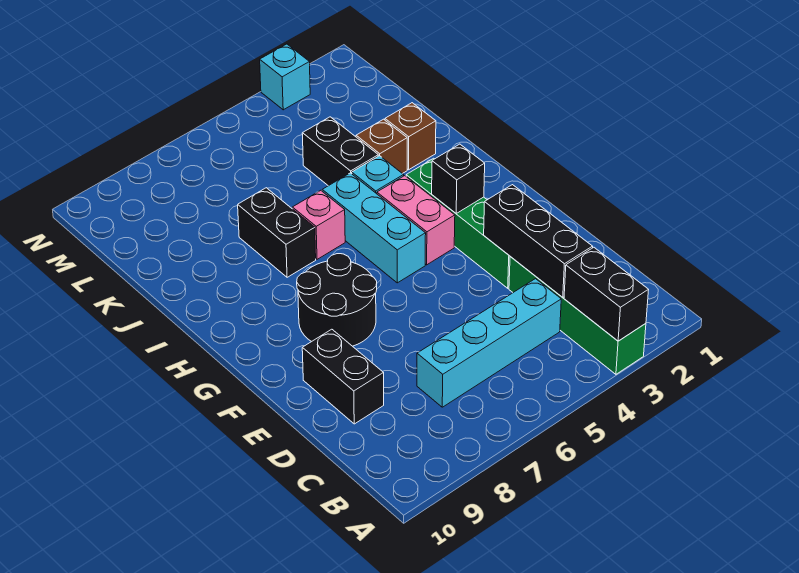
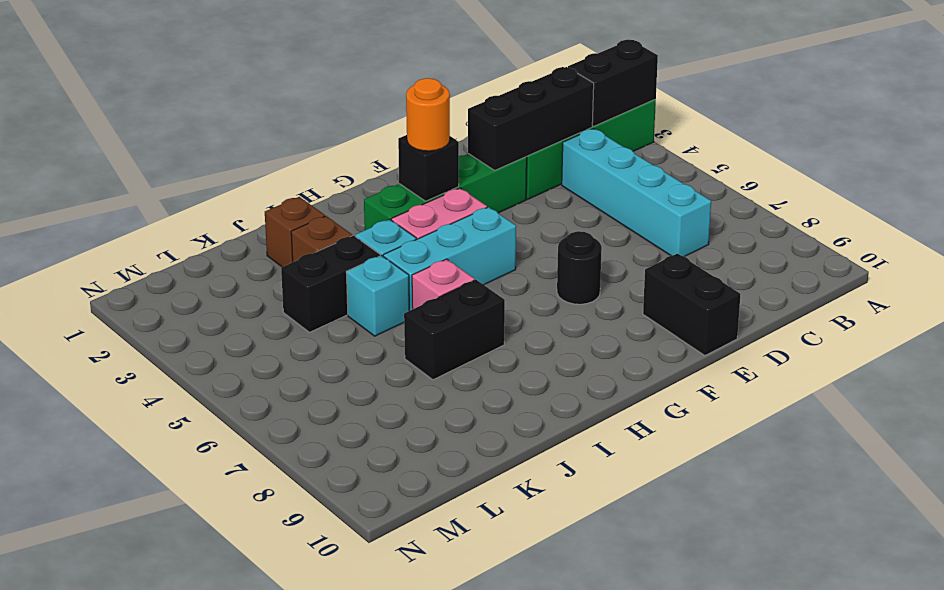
black 1x2 brick [302,329,384,424] -> black 1x2 brick turned to [643,254,740,355]
black 2x2 round brick [297,254,377,346] -> black 1x1 round brick [557,231,602,304]
none -> orange 1x1 round brick [406,78,450,151]
cyan 1x1 brick [260,44,310,110] -> cyan 1x1 brick moved to [346,256,409,336]

